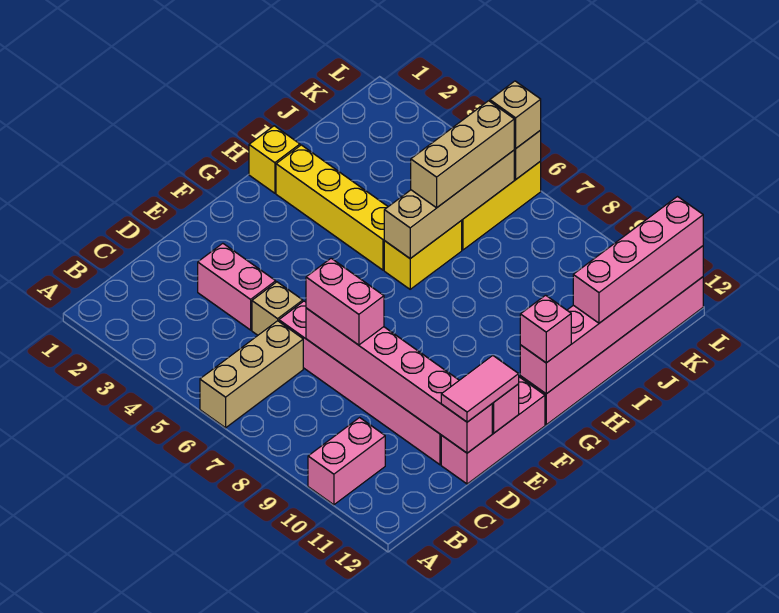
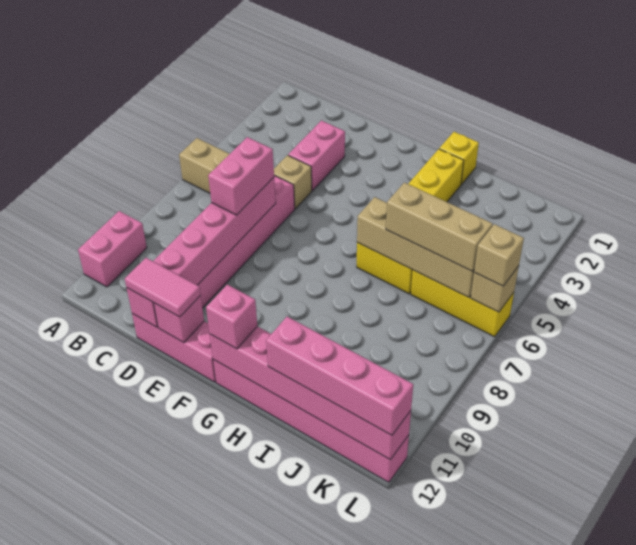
pink 1x2 brick [308,418,385,505] -> pink 1x2 brick turned to [78,211,147,287]

